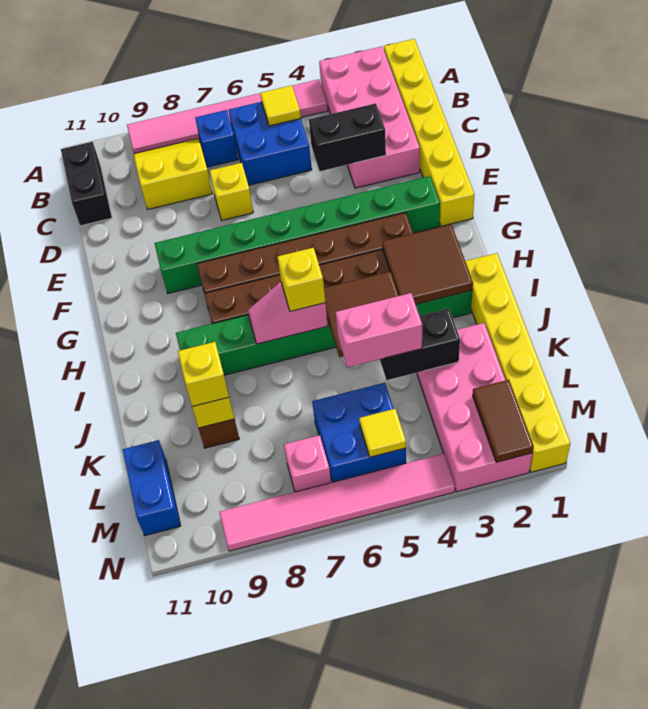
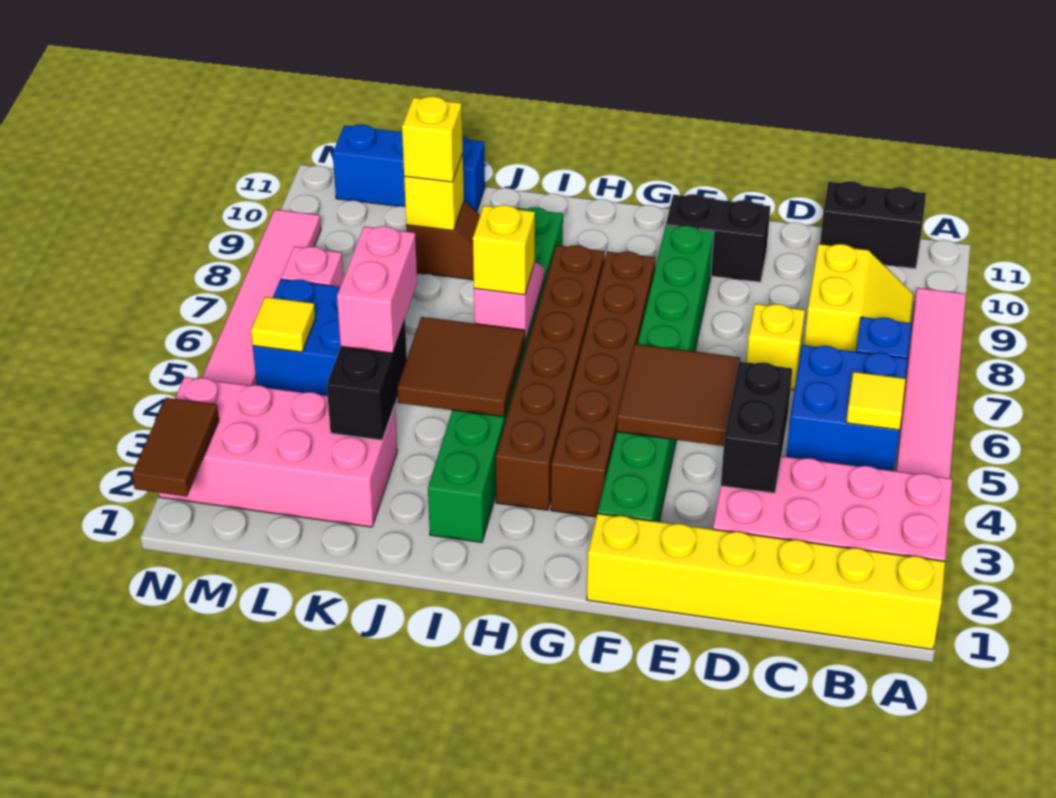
none -> black 1x2 brick [666,194,770,282]
brown 2x2 tile [382,224,473,304] -> brown 2x2 tile moved to [617,344,740,446]
yellow 1x6 brick [465,253,570,472] -> none
blue 1x2 brick [123,440,181,535] -> blue 1x3 brick [333,124,485,212]
brown 1x2 tile [473,380,534,462] -> brown 1x2 tile turned to [132,398,219,497]

